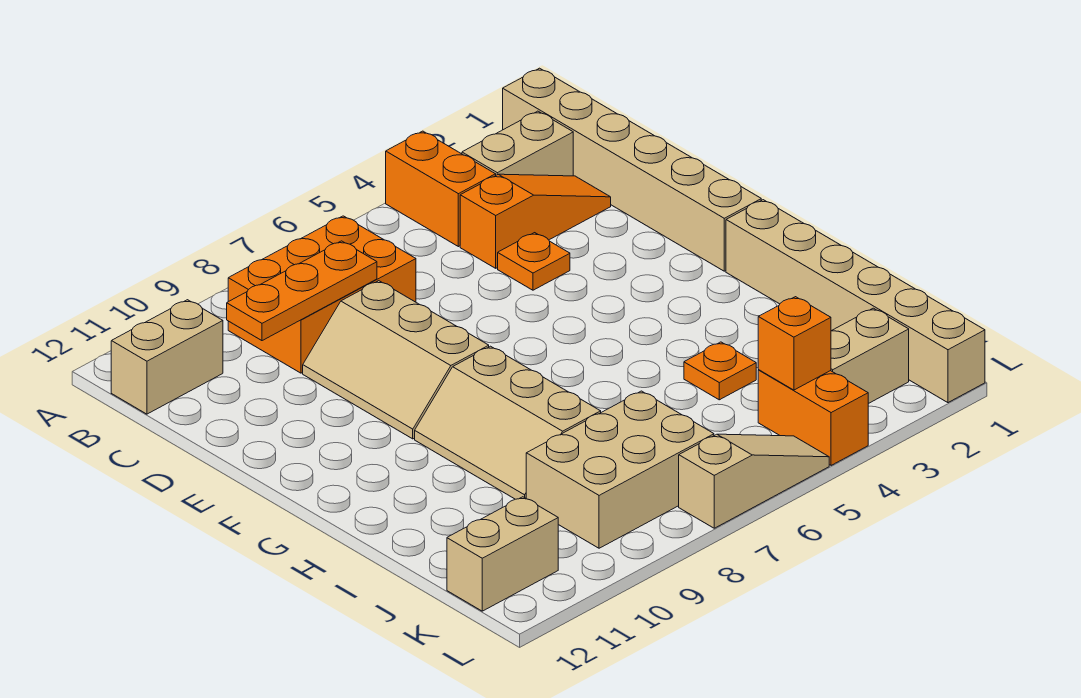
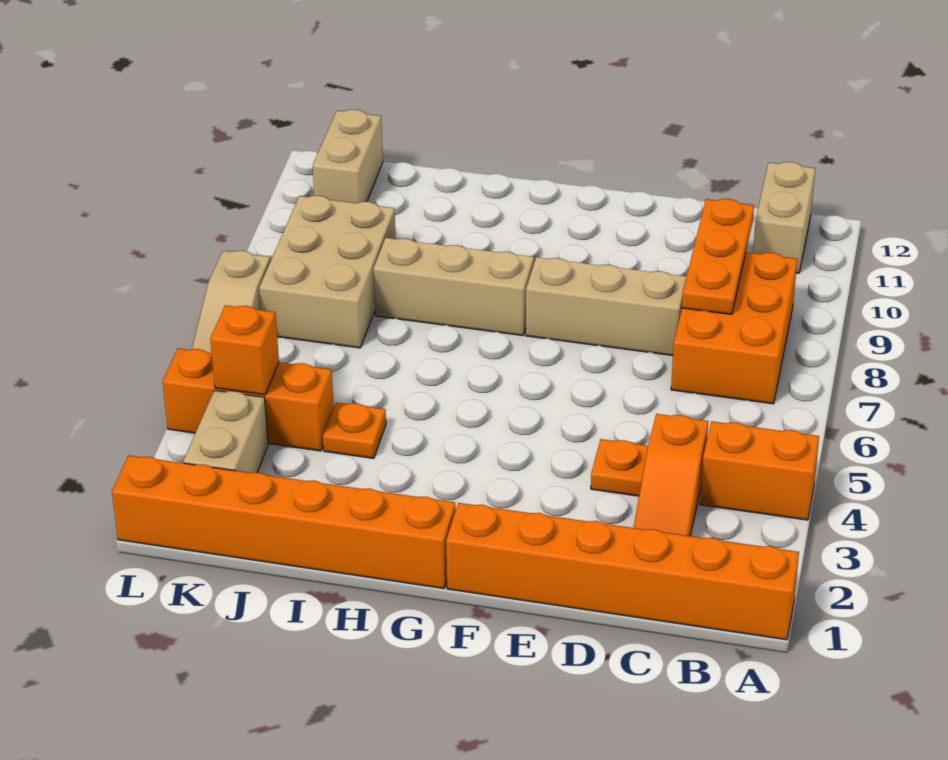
tan 1x6 brick [503,68,761,271] -> orange 1x6 brick [446,503,799,640]
tan 1x2 brick [462,111,573,176] -> none
tan 1x6 brick [726,200,985,403] -> orange 1x6 brick [112,455,456,589]
orange 1x2 brick [758,370,868,465] -> orange 1x3 brick [163,348,334,451]

